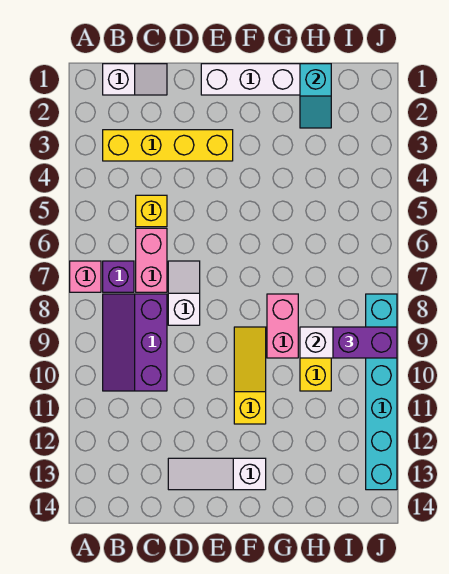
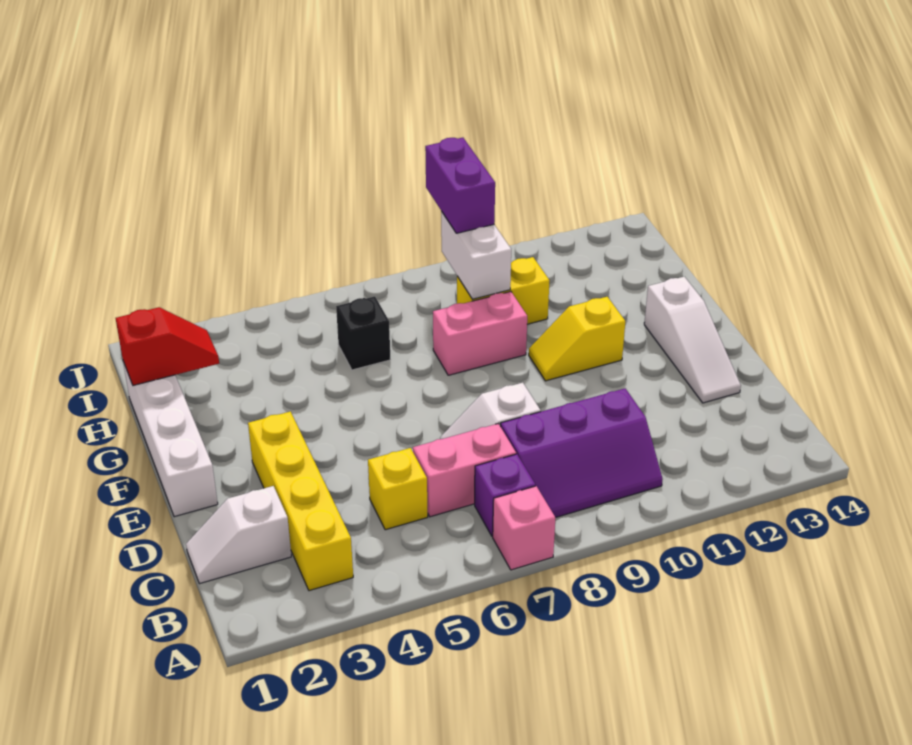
white 1x2 slope [103,64,167,95] -> white 1x2 slope turned to [186,486,291,584]
yellow 1x3 slope [234,327,266,424] -> yellow 1x2 slope [529,297,625,381]
cyan 1x2 slope [300,64,331,128] -> red 1x2 slope [116,307,219,385]
none -> black 1x1 brick [336,296,390,370]
cyan 1x6 brick [366,294,397,490] -> none

